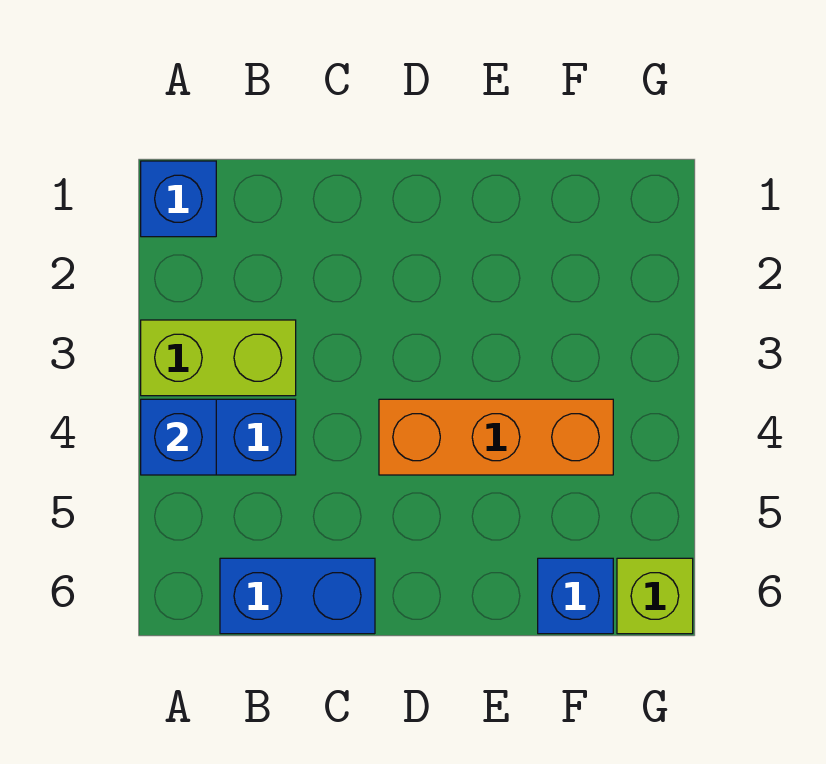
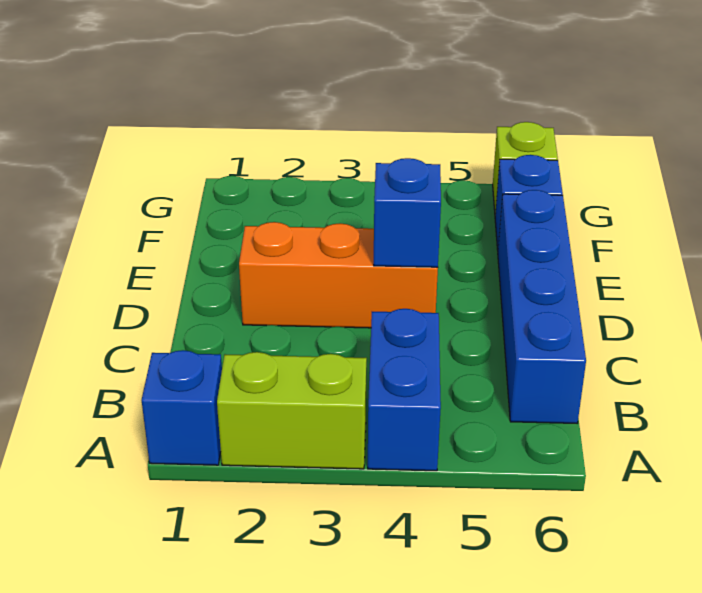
lime 1x2 brick [141,320,296,396] -> lime 1x2 brick turned to [217,352,367,469]
blue 1x1 brick [141,399,216,475] -> blue 1x1 brick moved to [374,158,441,267]
blue 1x2 brick [220,558,375,634] -> blue 1x4 brick [498,190,586,423]
orange 1x3 brick [379,399,613,475] -> orange 1x3 brick turned to [239,222,438,328]

